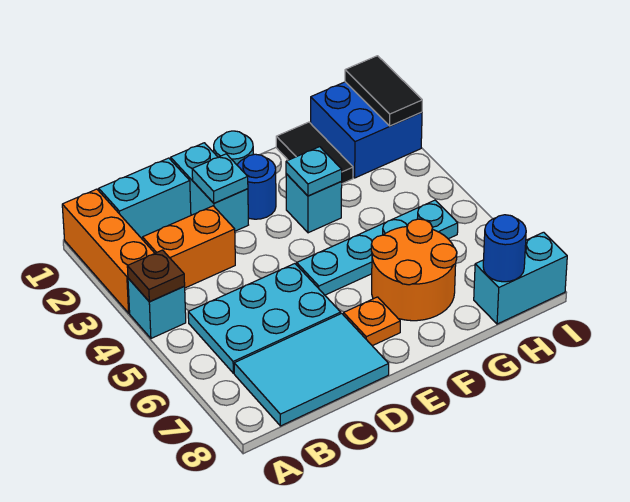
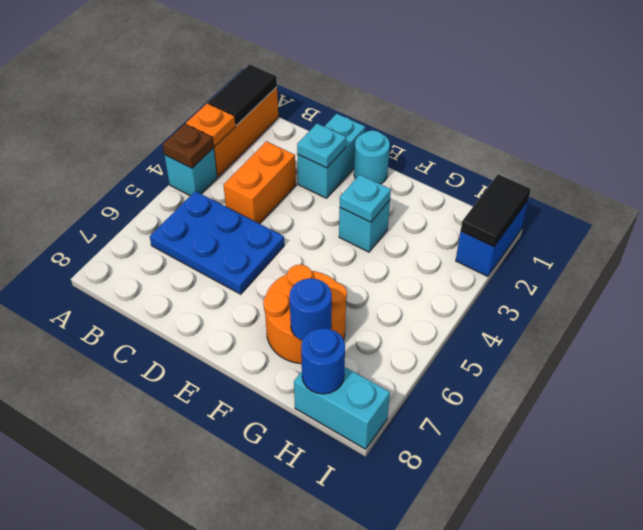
cyan 1x2 brick [99,158,191,238] -> none
orange 1x2 brick [143,206,235,288] -> orange 1x2 brick turned to [224,141,296,224]
cyan 2x3 plate [188,264,341,373] -> blue 2x3 plate [150,191,284,294]
cyan 2x3 tile [234,313,389,426] -> none
blue 1x1 round brick [237,154,276,219] -> blue 1x1 round brick moved to [289,278,332,341]
cyan 1x4 plate [297,200,458,295] -> none
orange 1x1 plate [343,297,400,346] -> orange 1x1 plate moved to [186,103,236,146]
black 1x2 tile [276,122,353,184] -> black 1x2 tile moved to [208,64,277,125]
blue 2x2 brick [311,82,422,178] -> blue 1x2 brick [456,201,528,277]

